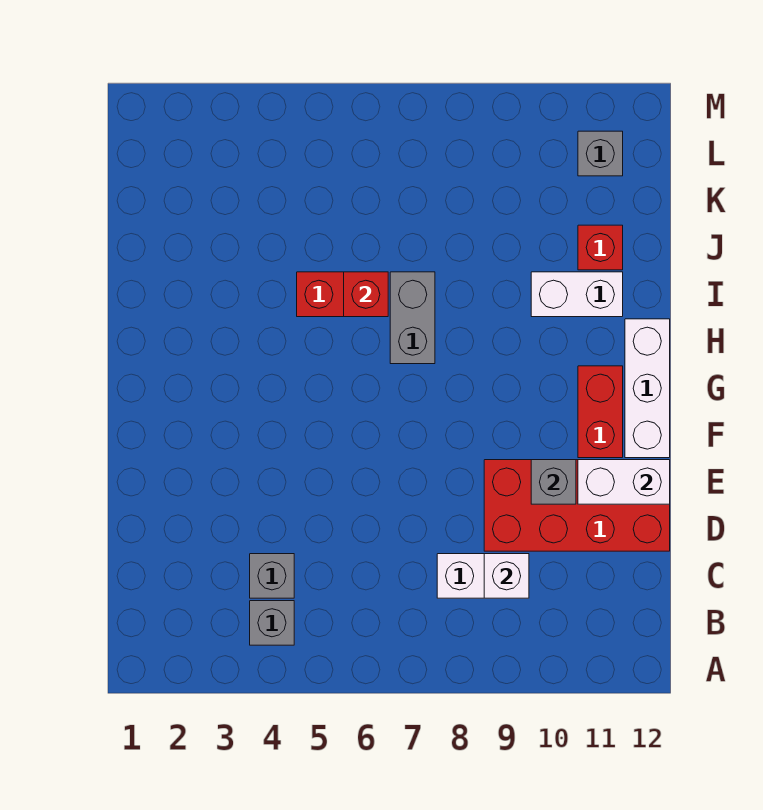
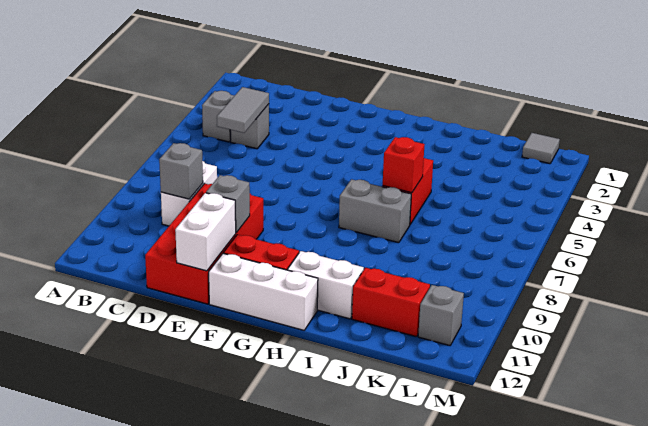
none -> grey 1x2 tile [217,87,269,133]
white 1x1 brick [484,554,529,598] -> grey 1x1 brick [159,143,203,199]
white 1x2 brick [531,272,623,317] -> white 1x2 brick turned to [287,251,364,319]
red 1x1 brick [578,225,623,270] -> red 1x2 brick [352,268,430,337]
none -> grey 1x1 tile [522,133,560,164]

